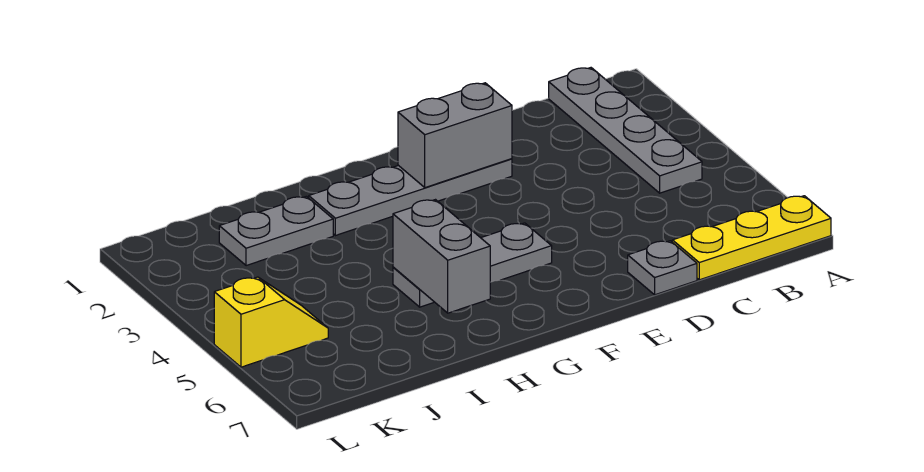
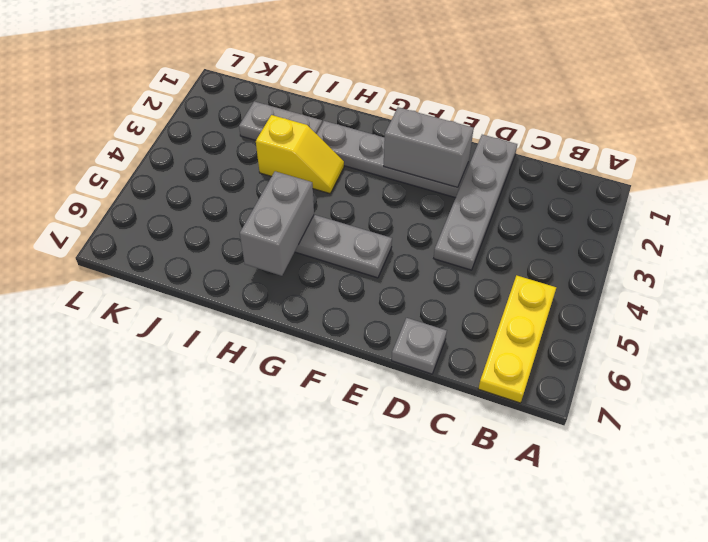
yellow 1x3 plate [672,196,831,280] -> yellow 1x3 plate turned to [478,275,556,403]
grey 1x4 plate [549,68,702,193] -> grey 1x4 plate moved to [434,135,517,270]
yellow 1x2 slope [214,277,328,367] -> yellow 1x2 slope moved to [256,115,344,194]

